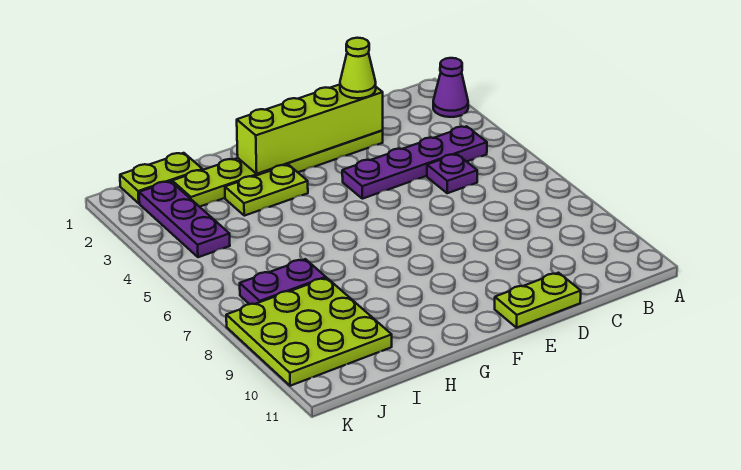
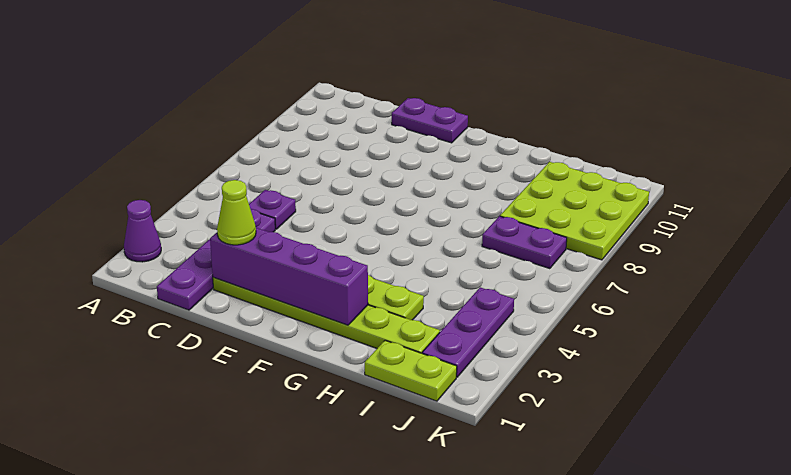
purple 1x4 plate [342,126,487,199] -> purple 1x4 plate turned to [157,209,275,310]
lime 1x4 brick [237,85,383,174] -> purple 1x4 brick [210,228,368,325]
lime 1x2 plate [495,273,581,328] -> purple 1x2 plate [392,98,468,143]

